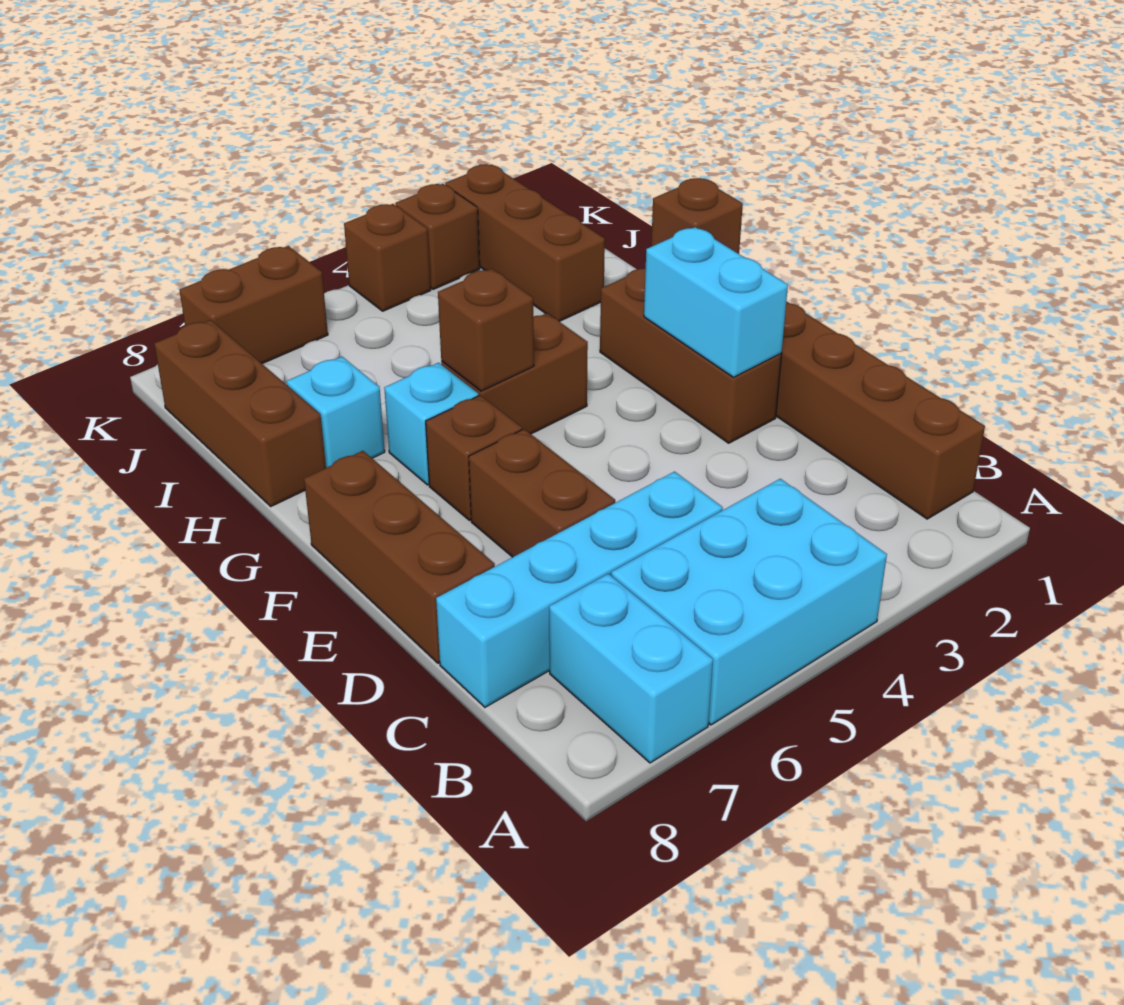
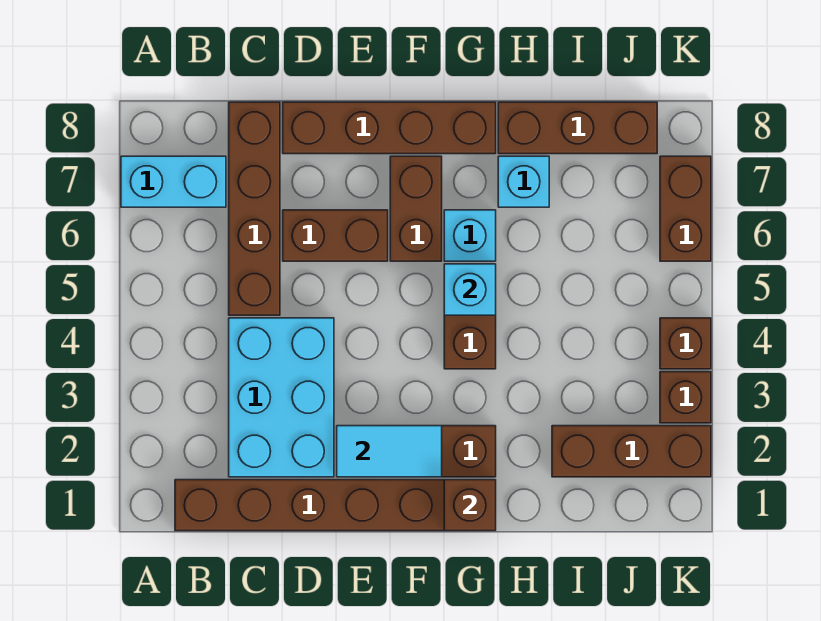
cyan 2x3 brick [611,479,887,725] -> cyan 2x3 brick moved to [229,318,334,477]
cyan 1x4 brick [436,472,723,707] -> brown 1x4 brick [229,102,280,315]
brown 1x3 brick [304,451,495,663] -> brown 1x4 brick [283,102,496,154]
cyan 1x2 brick [644,227,788,377] -> cyan 1x2 tile [337,426,442,477]
brown 1x1 brick [426,395,522,520] -> brown 1x2 brick [390,156,442,261]
brown 1x1 brick [438,268,534,391] -> cyan 1x1 brick [444,264,496,315]

